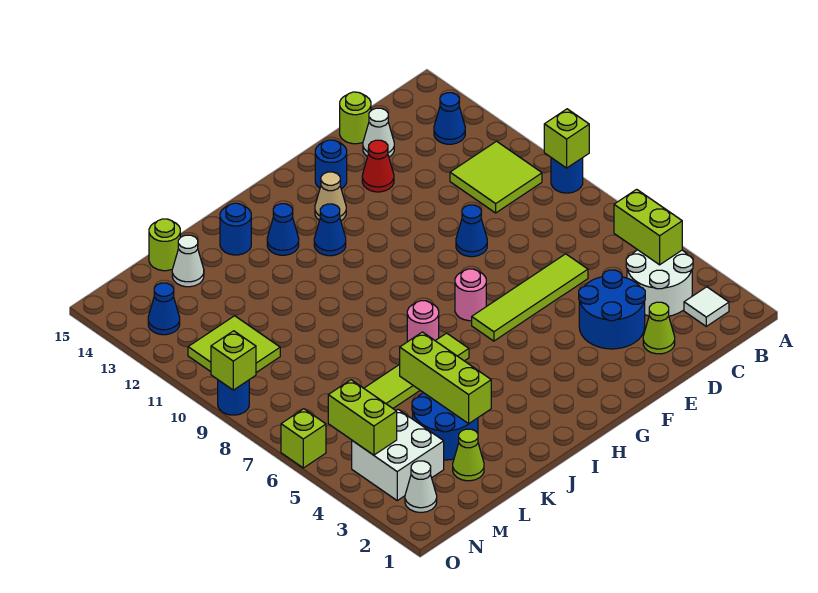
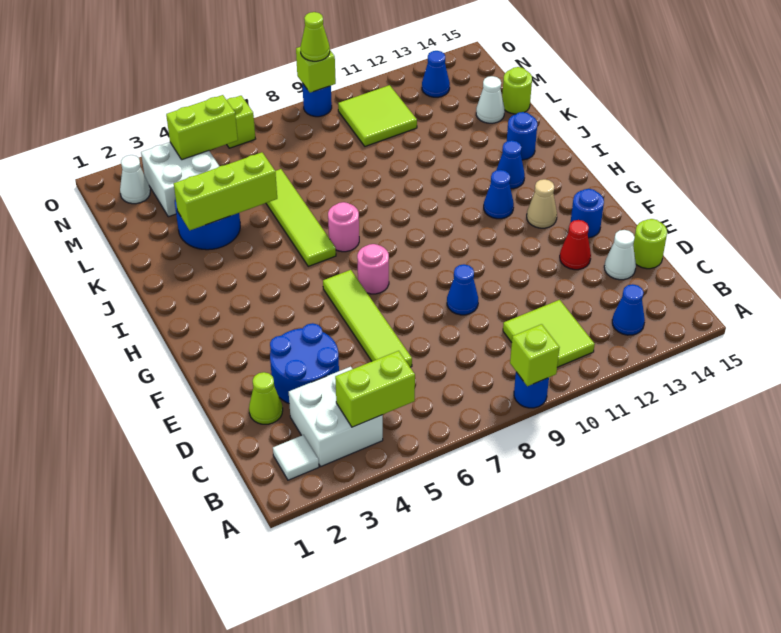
white 2x2 round brick [626,250,693,316] -> white 2x2 brick [289,366,383,466]
lime 1x1 cone [453,429,484,481] -> lime 1x1 cone moved to [301,12,330,61]

